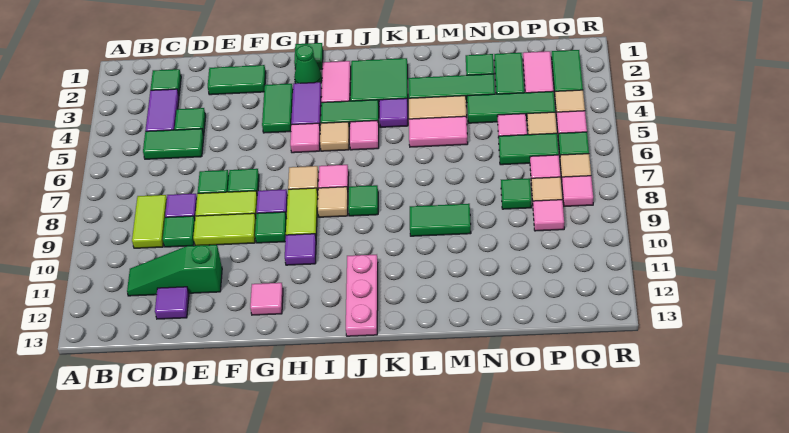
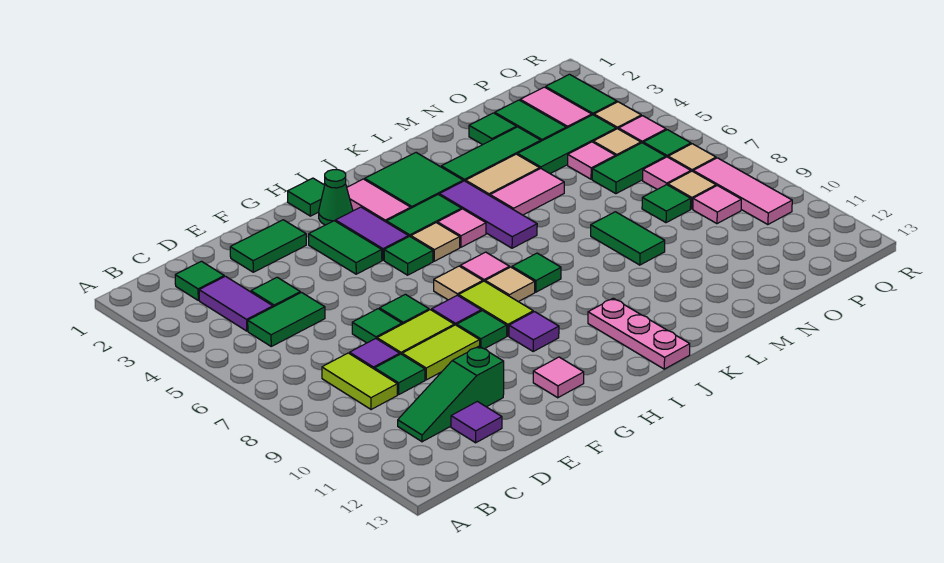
pink 1x1 tile [290,123,320,153] -> green 1x1 tile [384,236,433,275]
purple 1x1 tile [379,98,408,127] -> purple 1x3 tile [439,181,537,248]
green 1x2 tile [410,204,471,236] -> green 1x2 tile turned to [591,212,665,265]
pink 1x1 tile [562,176,593,206] -> pink 1x3 tile [693,158,792,225]

